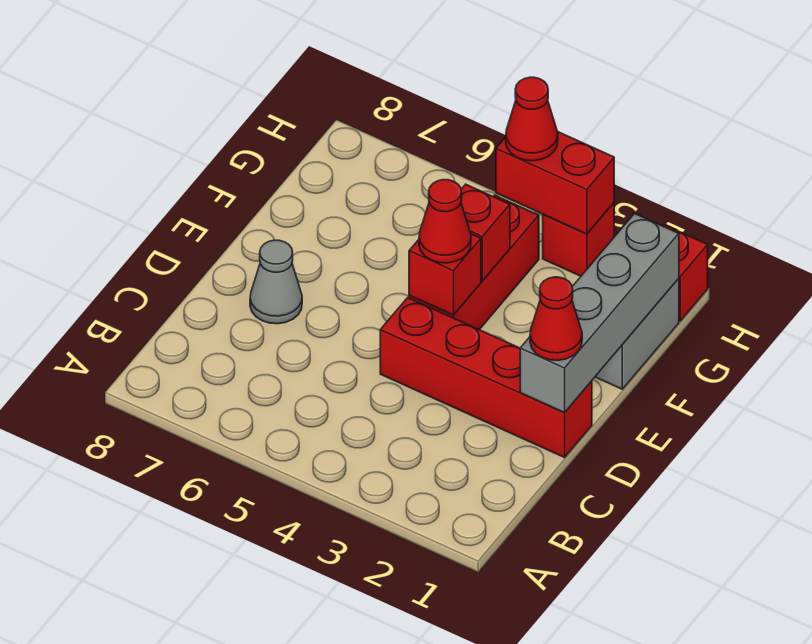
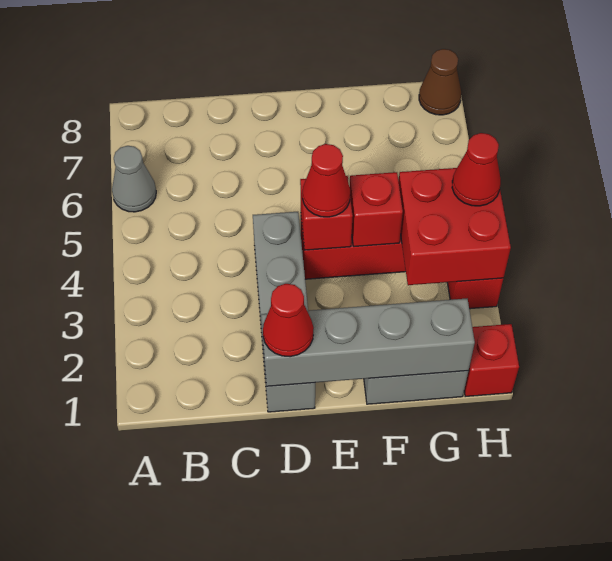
red 1x4 brick [380,298,592,458] -> grey 1x4 brick [253,212,315,412]
grey 1x1 cone [250,240,302,324] -> grey 1x1 cone moved to [112,146,156,212]
red 1x2 brick [496,132,614,234] -> red 2x2 brick [399,168,511,285]
none -> brown 1x1 cone [419,49,461,115]

